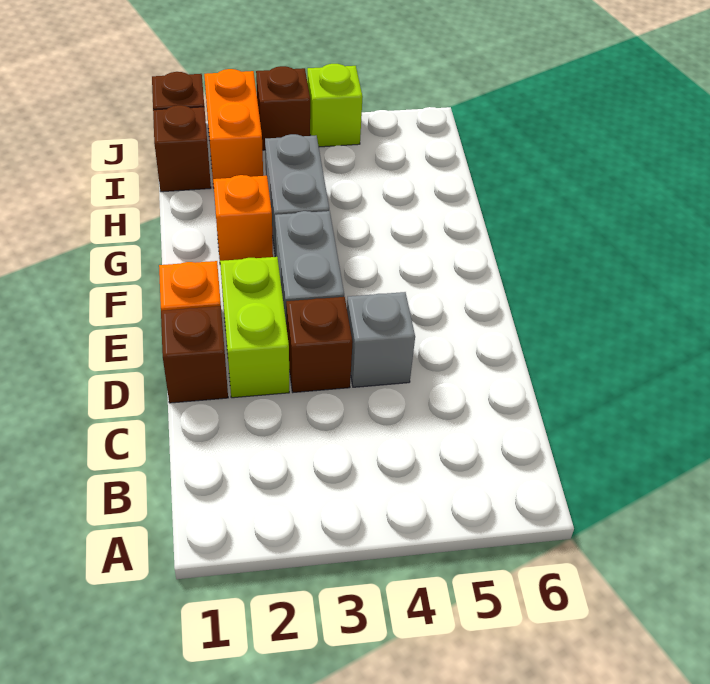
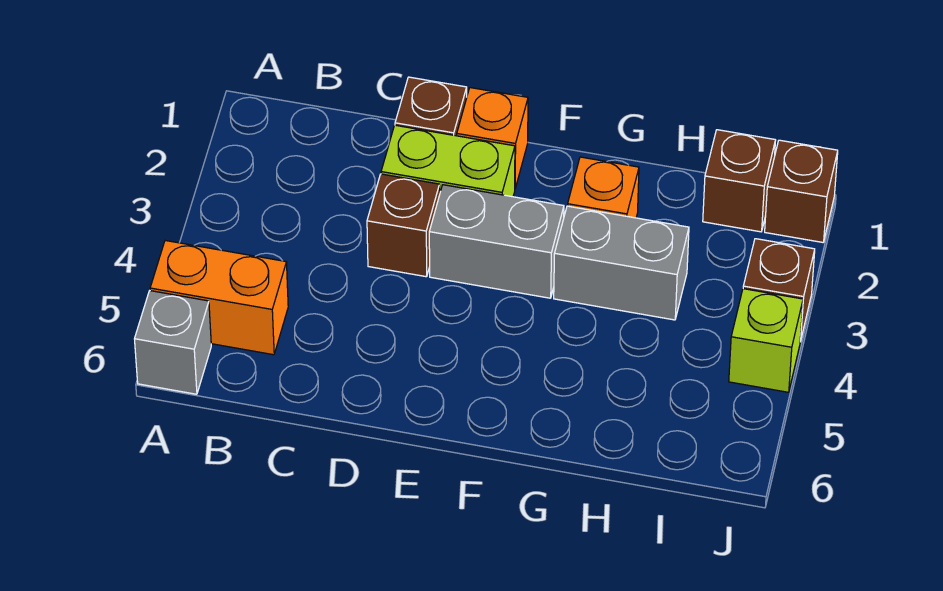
grey 1x1 brick [347,292,415,387] -> grey 1x1 brick moved to [135,291,211,394]
orange 1x2 brick [204,69,263,188] -> orange 1x2 brick moved to [150,241,288,355]

